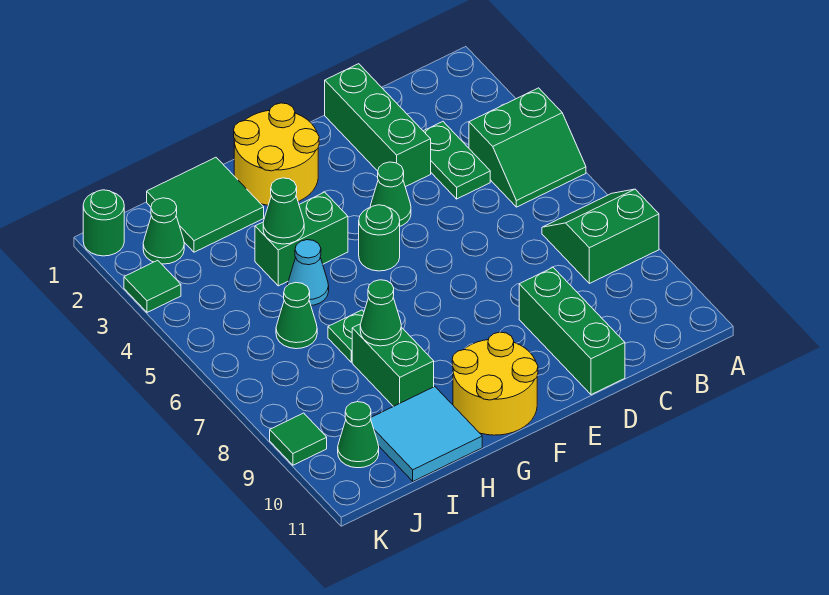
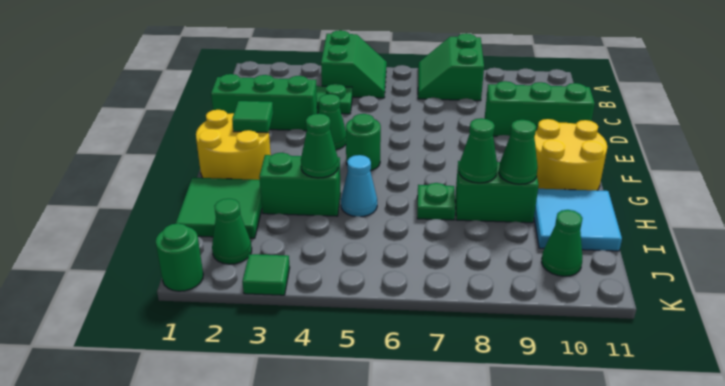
green 1x2 brick [255,192,348,286] -> green 1x2 brick turned to [259,153,341,216]
green 1x1 cone [276,283,317,349] -> green 1x1 cone moved to [499,120,538,184]
green 1x1 tile [270,413,327,465] -> green 1x1 tile moved to [232,101,273,133]

